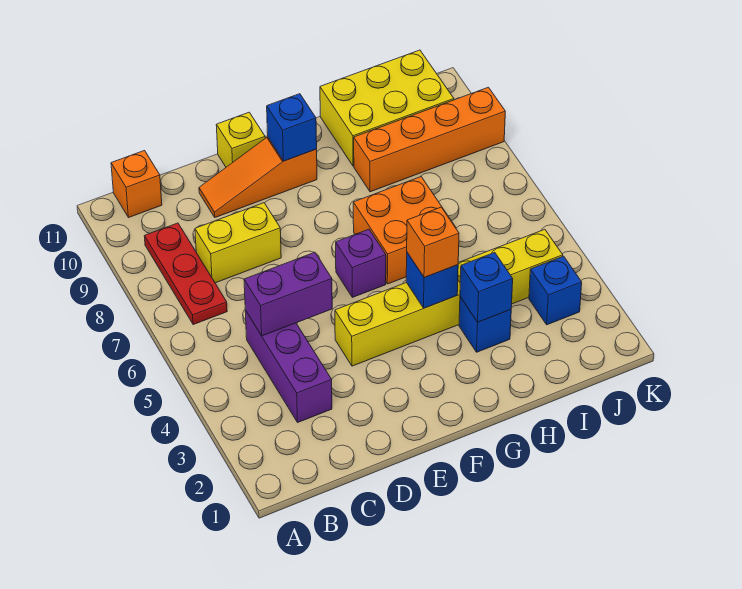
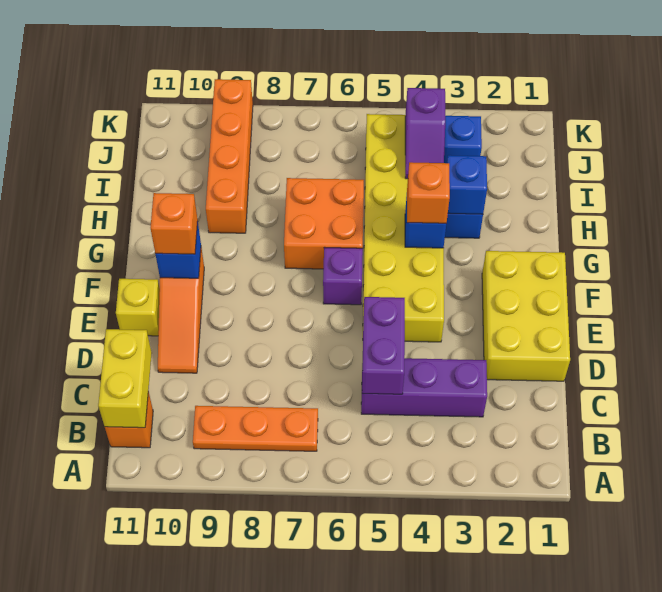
red 1x3 plate [144,223,227,325] -> orange 1x3 plate [193,406,318,451]
yellow 1x2 brick [195,203,281,283] -> yellow 1x2 brick moved to [98,329,152,428]
yellow 1x6 brick [335,229,563,366] -> yellow 2x6 brick [363,114,444,342]
none -> orange 1x1 brick [150,193,198,254]
yellow 2x3 brick [320,50,454,166] -> yellow 2x3 brick moved to [482,251,570,381]
none -> purple 1x2 slope [405,88,445,179]

